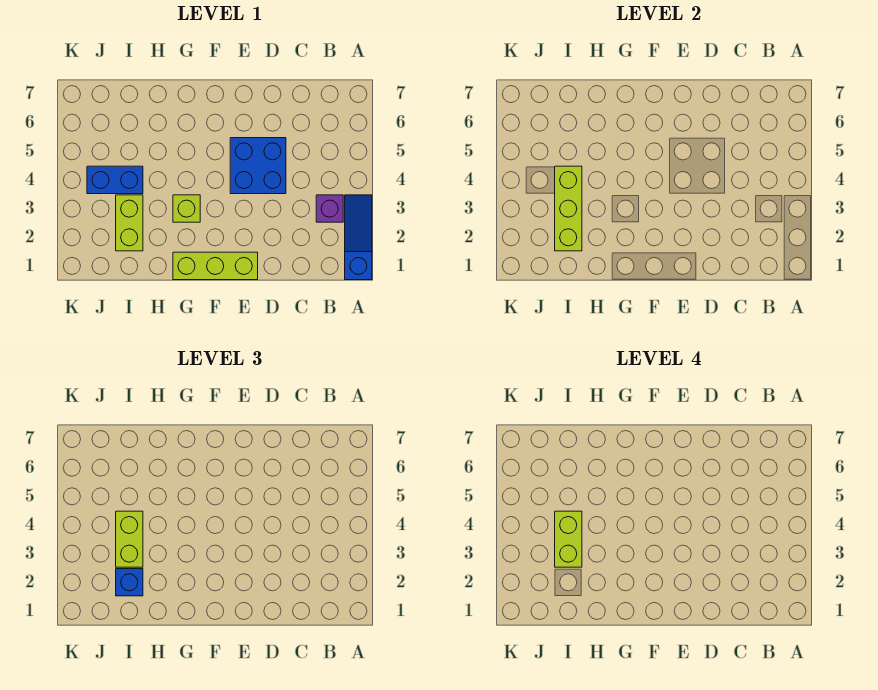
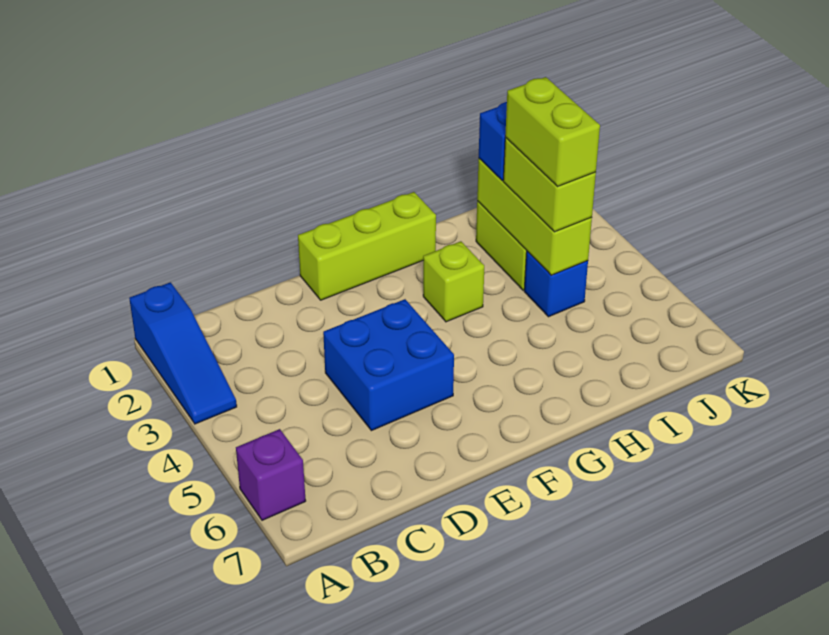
purple 1x1 brick [316,195,343,222] -> purple 1x1 brick moved to [236,429,306,520]
blue 1x2 brick [87,166,143,194] -> blue 1x1 brick [524,251,588,317]

